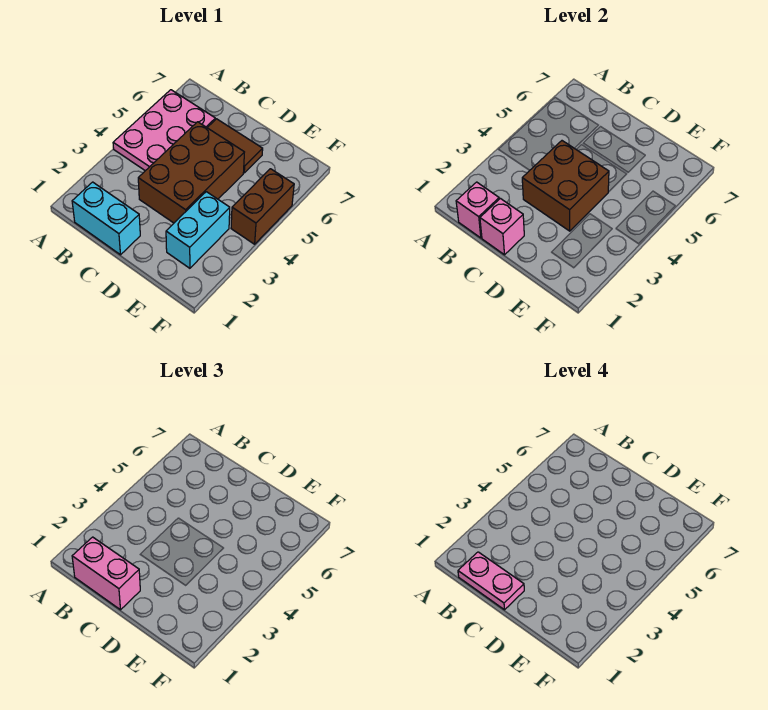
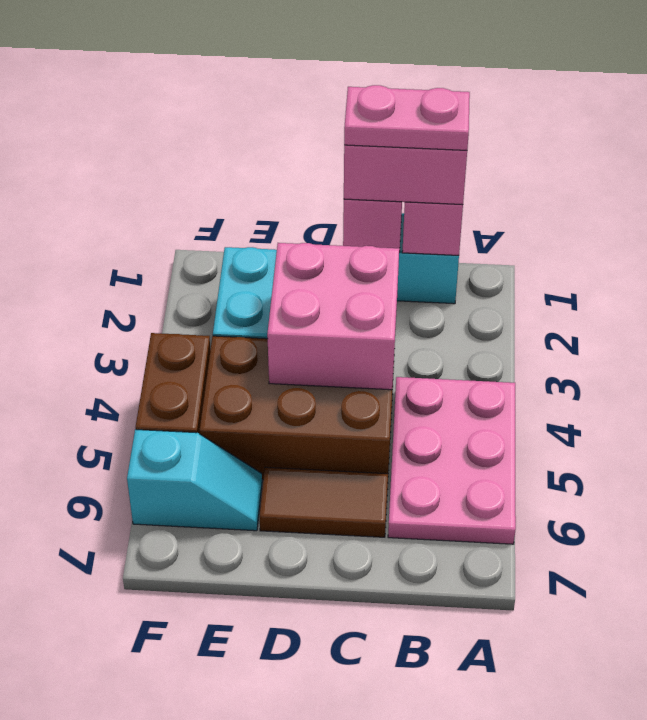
brown 2x3 brick [138,122,244,223] -> brown 2x3 brick turned to [200,336,394,480]
brown 2x2 brick [522,141,609,231] -> pink 2x2 brick [267,243,399,390]
none -> cyan 1x2 slope [127,429,262,531]

